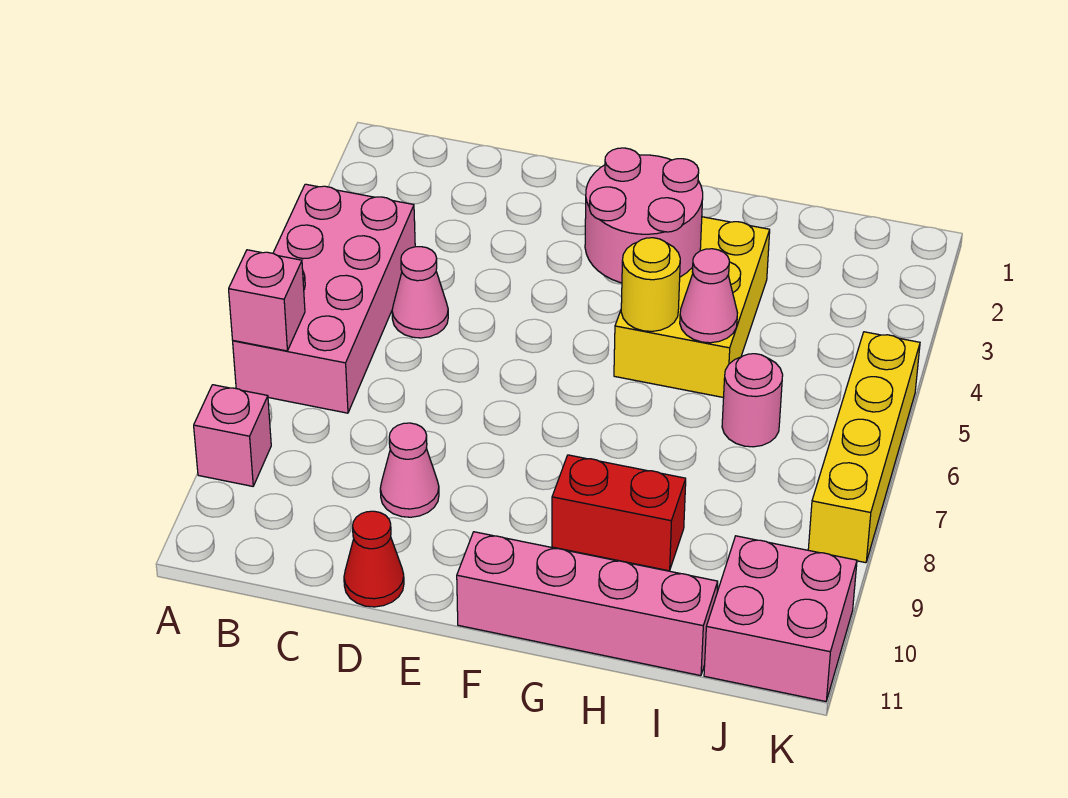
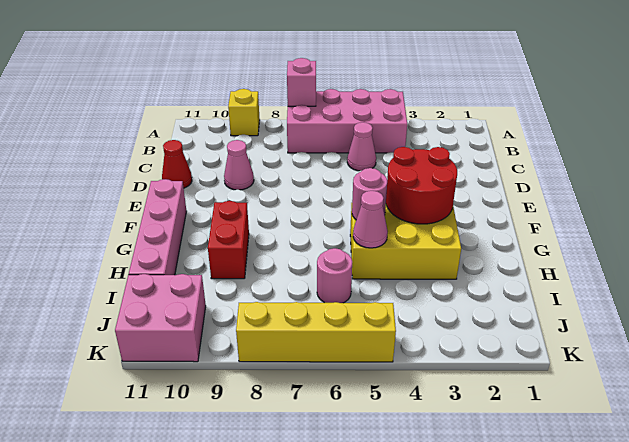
pink 1x1 brick [194,385,271,486] -> yellow 1x1 brick [228,89,260,136]
pink 2x2 round brick [585,148,703,283] -> red 2x2 round brick [386,147,457,224]
yellow 1x1 round brick [621,238,680,331] -> pink 1x1 round brick [352,168,387,220]

